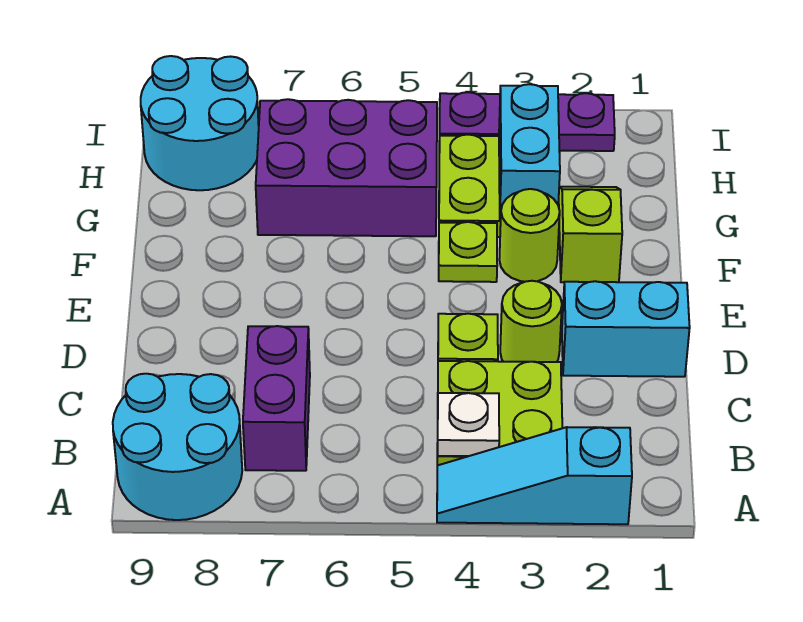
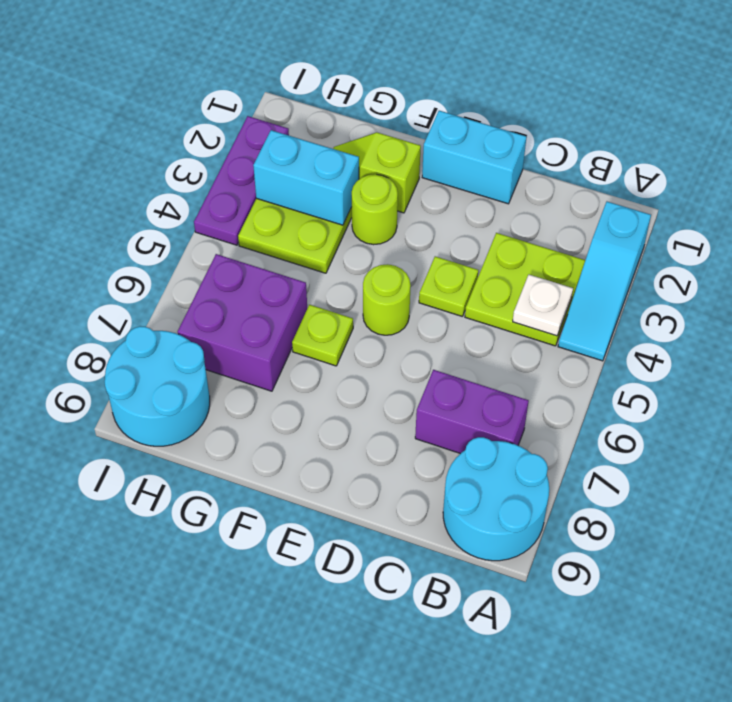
cyan 1x2 brick [562,281,690,377] -> cyan 1x2 brick turned to [422,111,526,204]
lime 1x1 round brick [500,281,562,362] -> lime 1x1 round brick moved to [363,264,411,335]
lime 1x1 plate [439,222,497,282] -> lime 1x1 plate moved to [292,305,353,366]
purple 2x3 brick [256,99,437,236] -> purple 2x2 brick [178,254,307,391]

